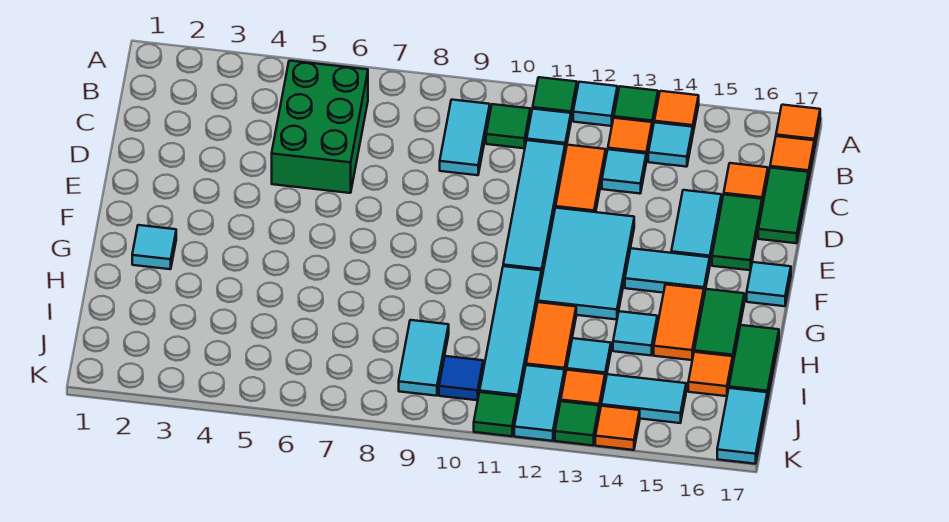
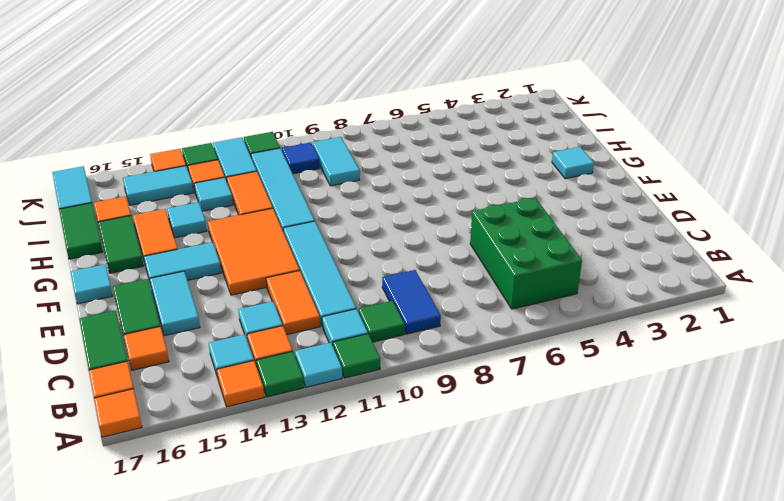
cyan 1x2 tile [440,100,490,175] -> blue 1x2 tile [382,270,441,334]
cyan 2x3 tile [538,208,634,320] -> orange 2x3 tile [208,208,300,295]

